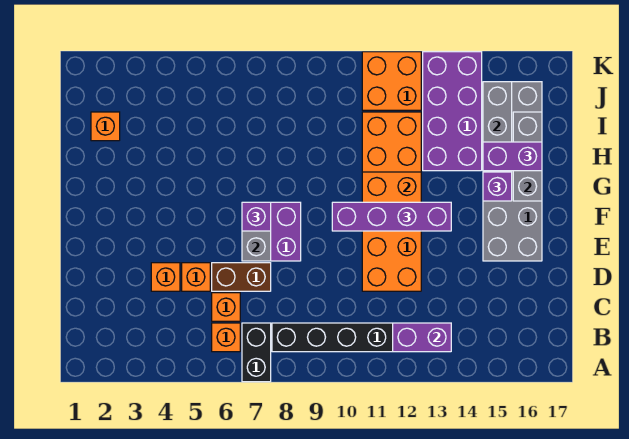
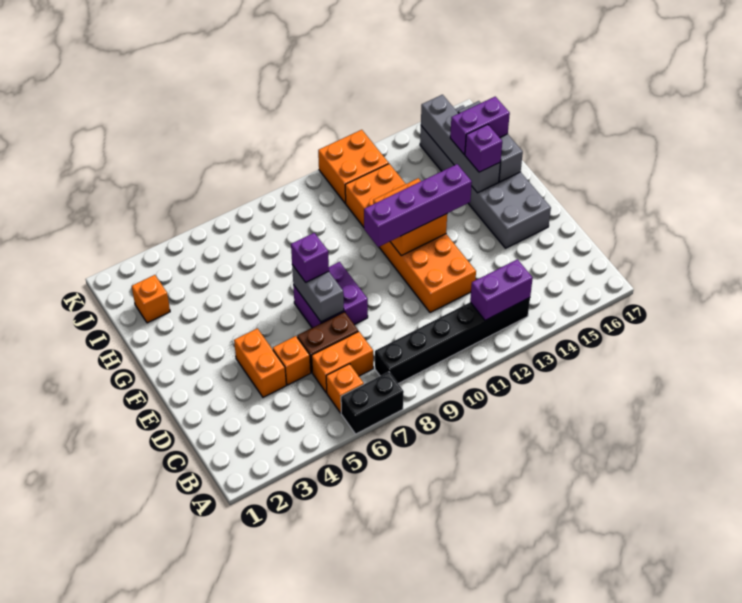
black 1x2 brick [242,323,271,382] -> black 1x2 brick turned to [341,372,404,434]
orange 1x1 brick [212,293,240,321] -> orange 1x2 brick [312,331,373,393]
orange 1x1 brick [151,263,180,291] -> orange 1x2 brick [234,328,286,397]
purple 2x4 brick [423,52,482,171] -> none

